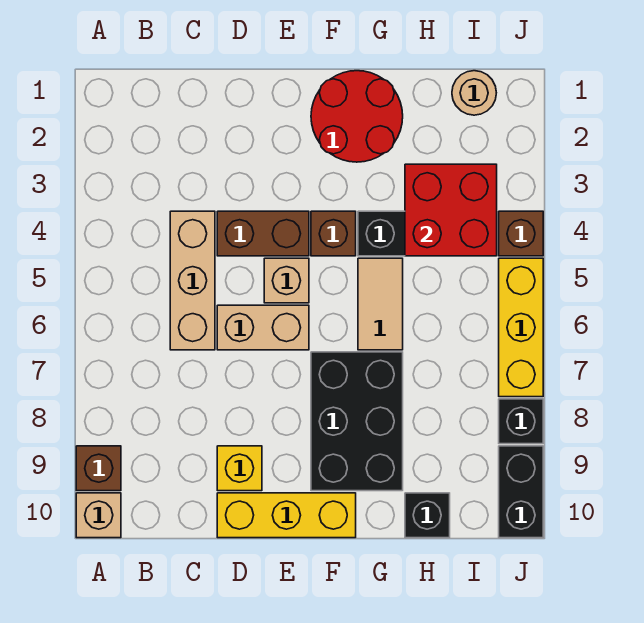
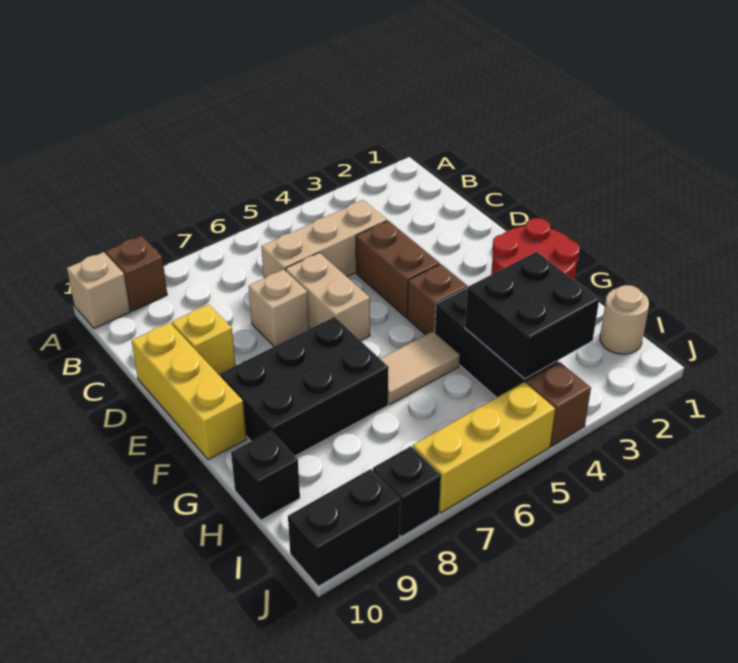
tan 1x1 brick [264,258,309,303] -> tan 1x1 brick moved to [249,269,309,346]
red 2x2 brick [405,164,497,256] -> black 2x2 brick [465,252,599,379]

